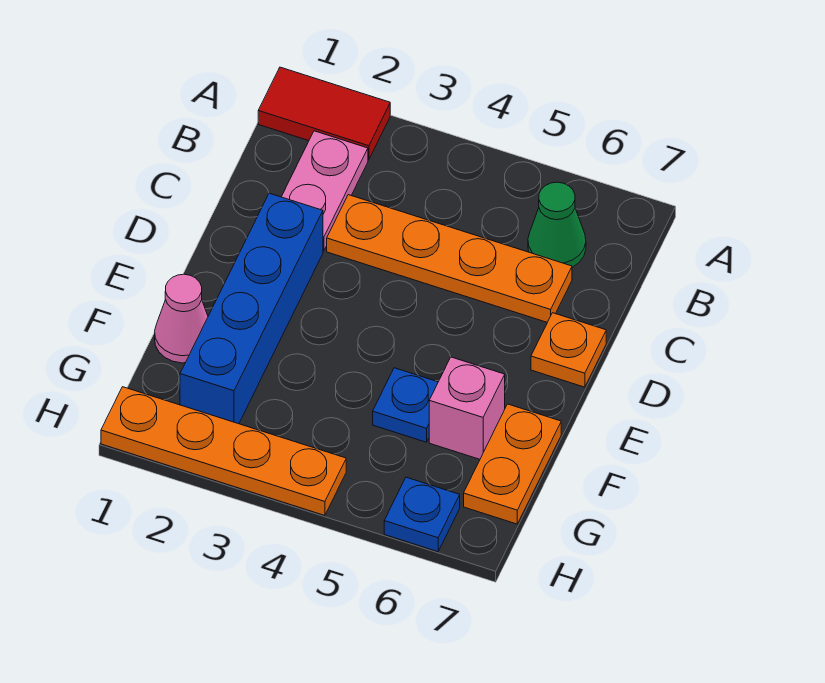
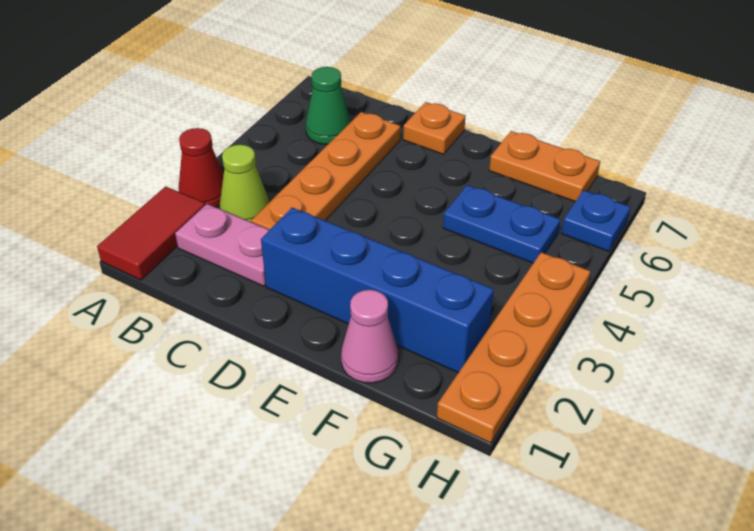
none -> red 1x1 cone [179,128,224,207]
none -> lime 1x1 cone [220,145,269,222]
blue 1x1 plate [373,368,438,442] -> blue 1x2 plate [443,185,560,263]
pink 1x1 brick [429,357,505,459] -> none

